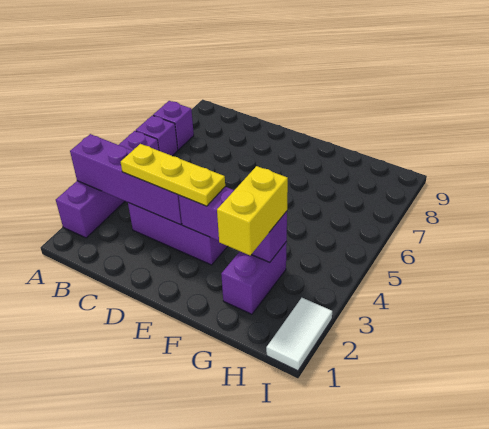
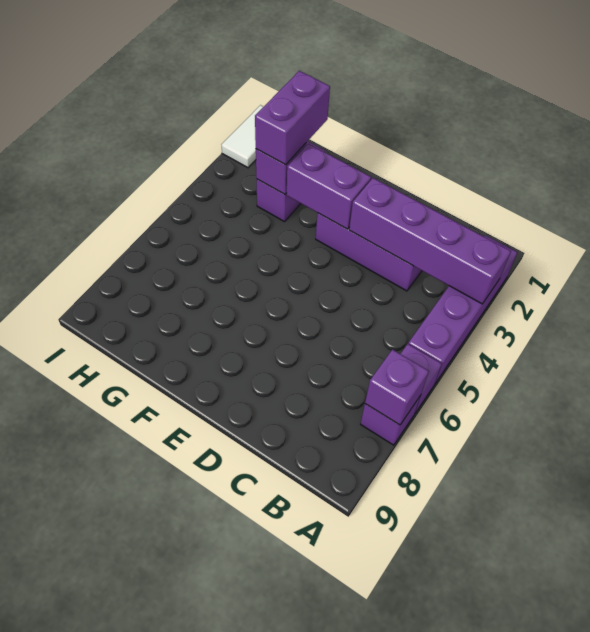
none -> purple 1x1 brick [365,350,429,425]
yellow 1x3 plate [121,144,225,206] -> none
yellow 1x2 brick [217,166,288,255] -> purple 1x2 brick [255,71,330,165]

